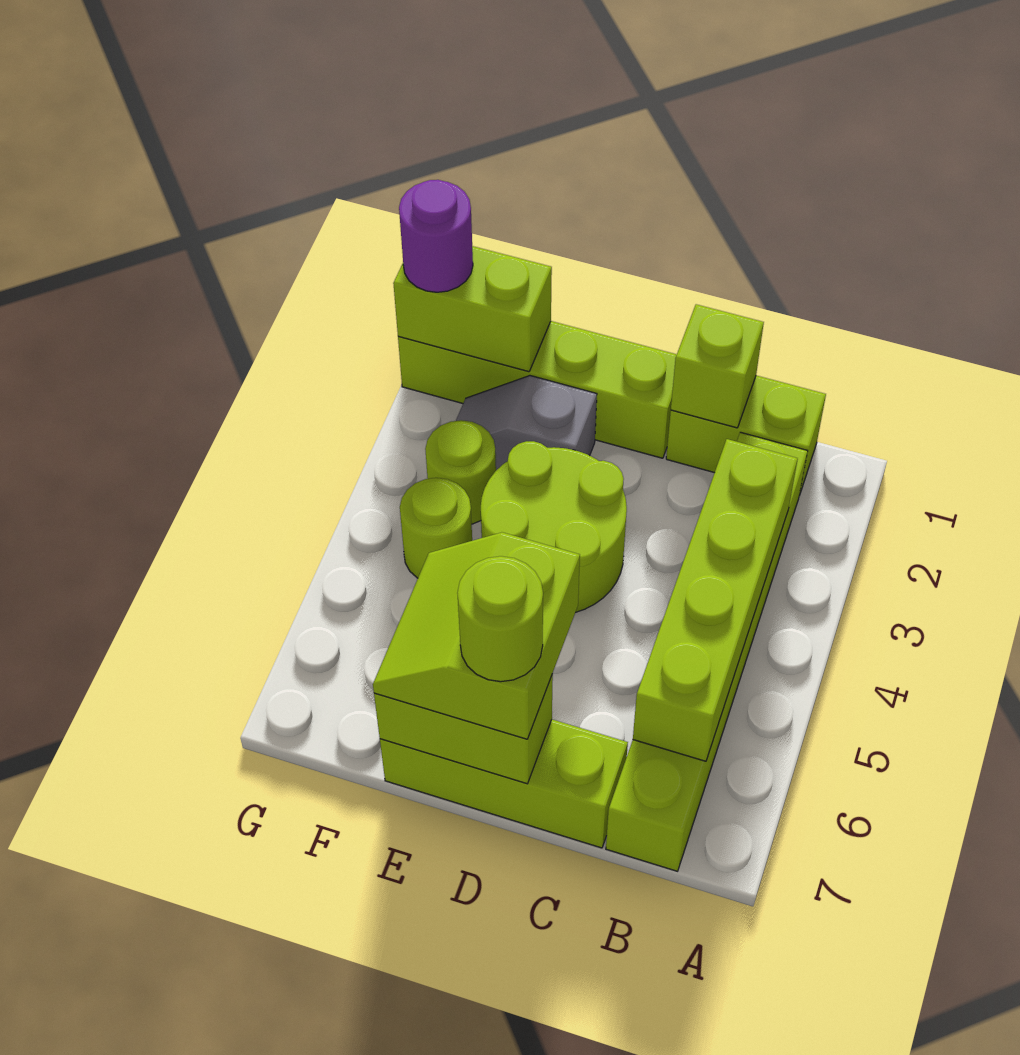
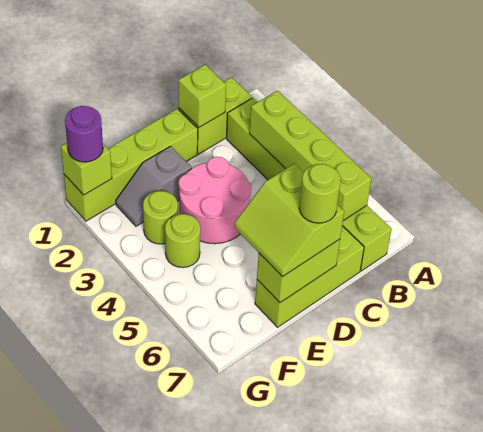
lime 2x2 round brick [481,441,627,612] -> pink 2x2 round brick [179,157,251,244]
lime 1x2 brick [393,246,552,372] -> lime 1x1 brick [61,143,112,195]

